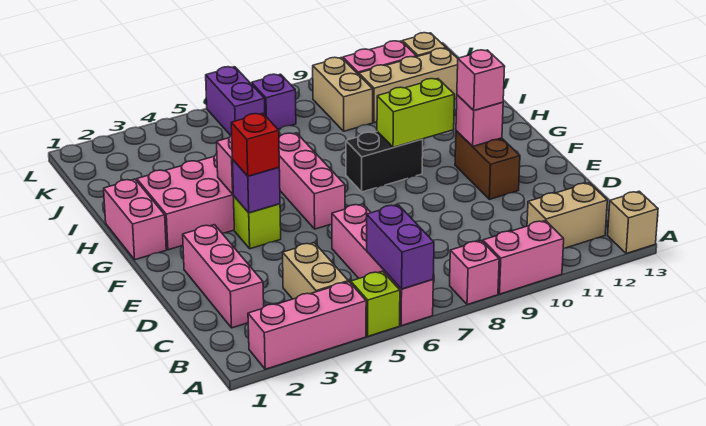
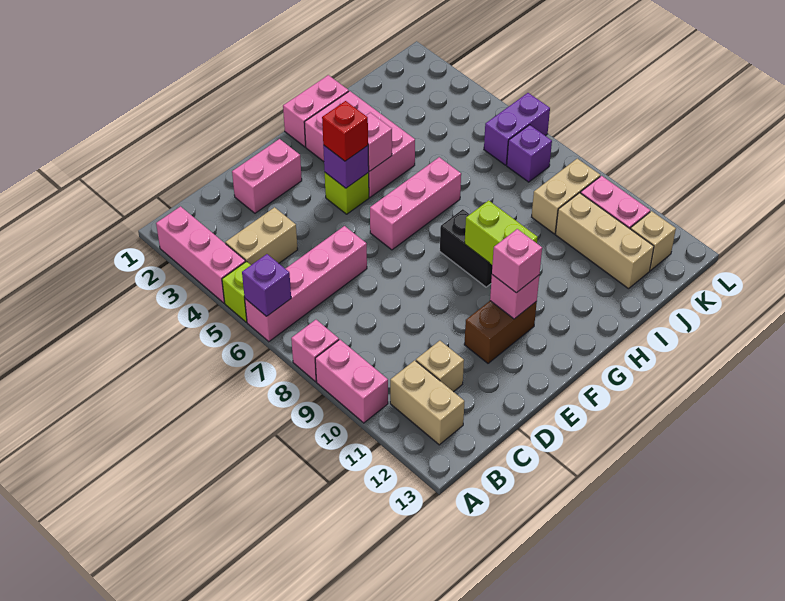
purple 1x2 brick [367,205,434,289] -> purple 1x1 brick [242,254,291,316]
tan 1x1 brick [608,191,658,254] -> tan 1x1 brick moved to [416,341,464,392]
pink 1x3 brick [183,225,264,328] -> pink 1x2 brick [232,139,302,213]

